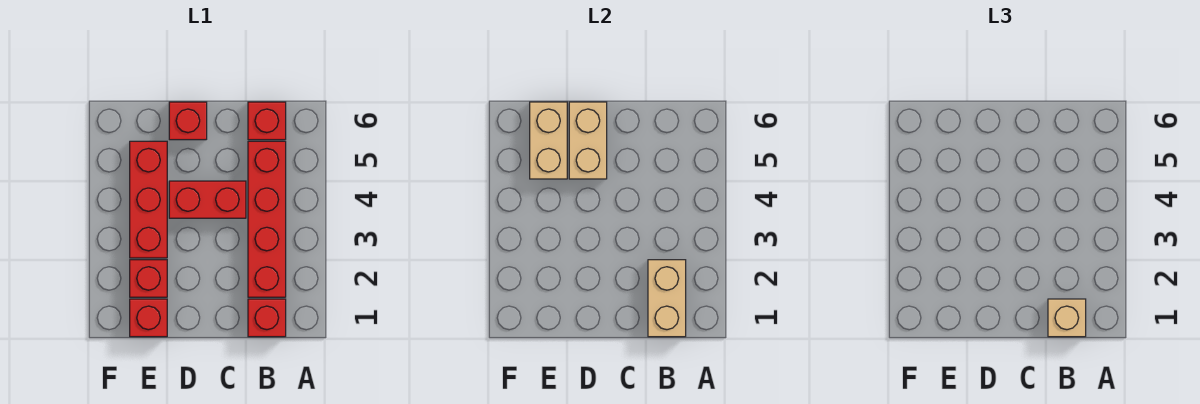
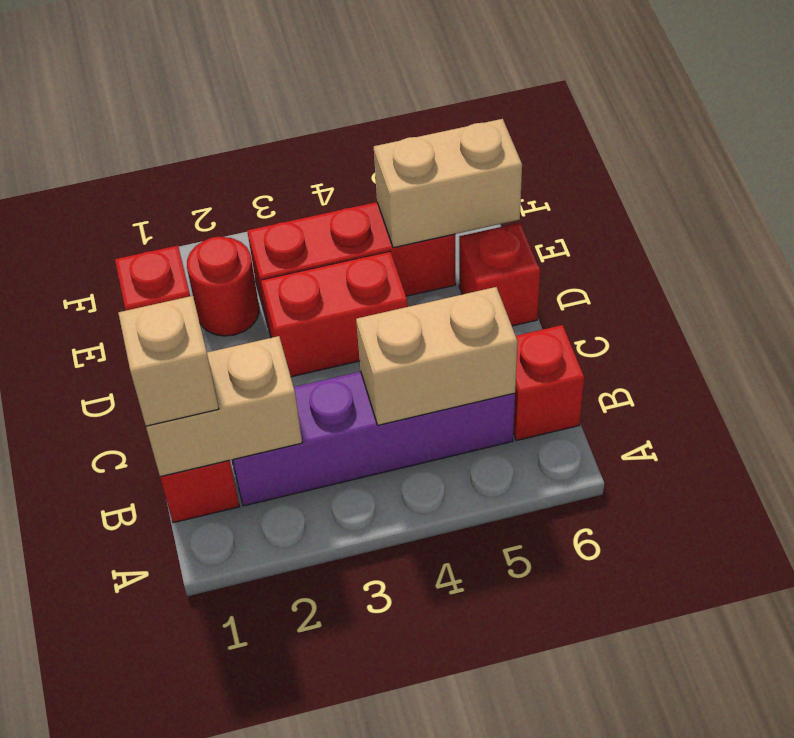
red 1x4 brick [248,141,286,297] -> purple 1x4 brick [232,372,515,506]
red 1x2 brick [169,181,246,218] -> red 1x2 brick turned to [261,252,408,377]
tan 1x2 brick [569,102,607,179] -> tan 1x2 brick moved to [356,287,518,425]
red 1x1 brick [130,260,167,297] -> red 1x1 round brick [187,237,259,336]

